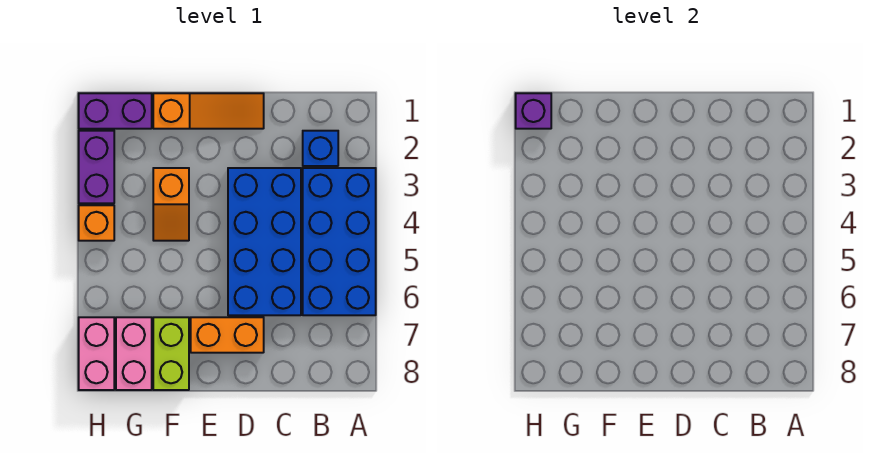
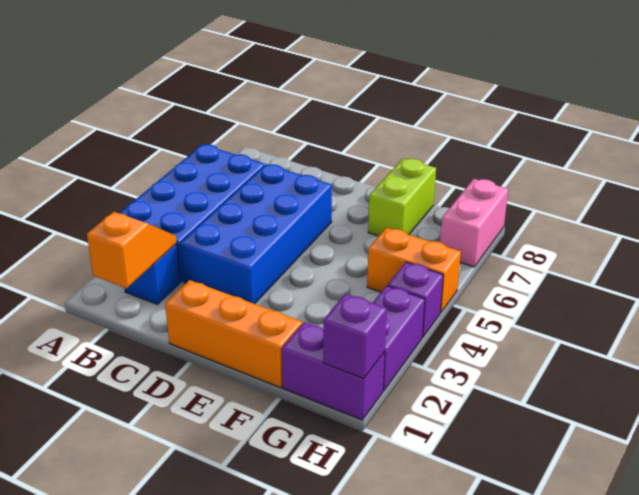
orange 1x3 slope [153,93,264,129] -> orange 1x3 brick [165,280,302,388]
orange 1x2 brick [191,317,264,353] -> orange 1x2 brick moved to [367,228,461,313]
orange 1x2 slope [153,168,189,241] -> orange 1x2 slope moved to [87,212,177,288]
pink 1x2 brick [116,317,152,390] -> none
orange 1x1 brick [79,205,114,241] -> purple 1x1 brick [387,262,443,337]

